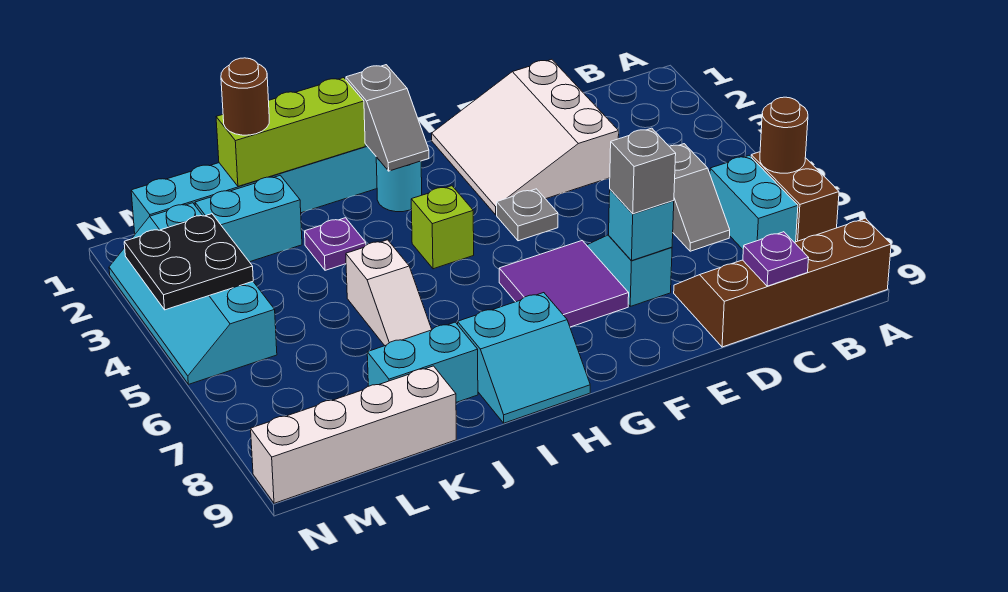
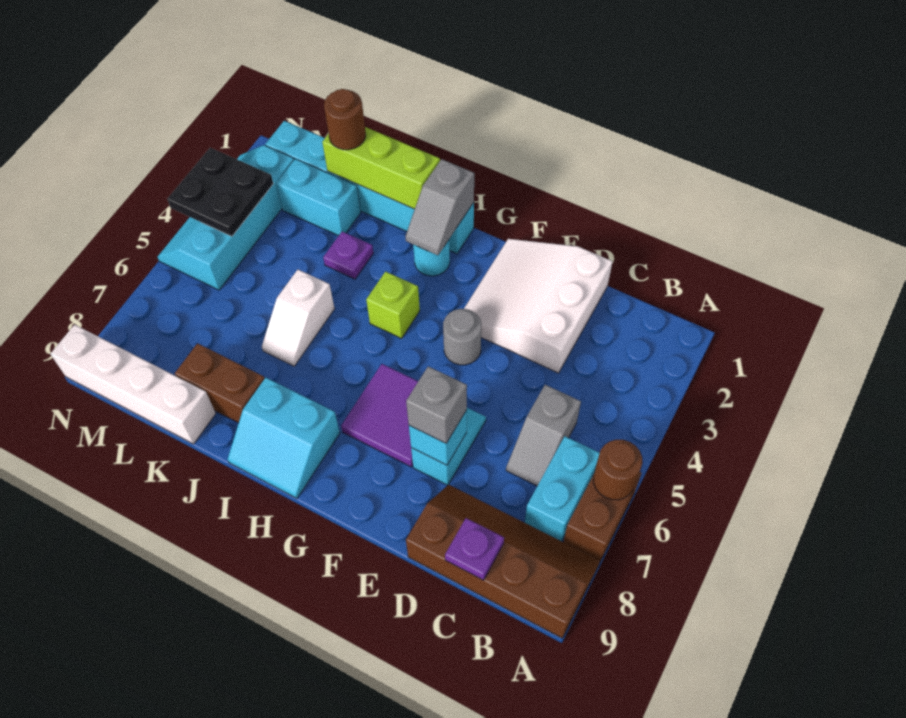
grey 1x1 plate [497,189,558,241] -> grey 1x1 round brick [443,309,481,365]
cyan 1x2 brick [367,322,478,402] -> brown 1x2 brick [175,343,265,423]

